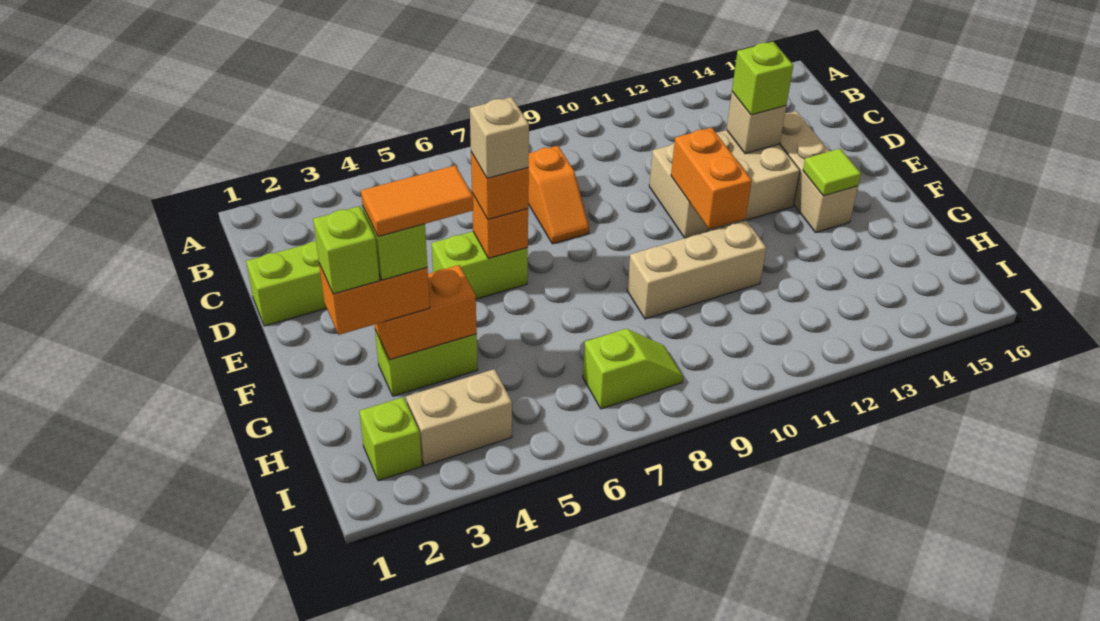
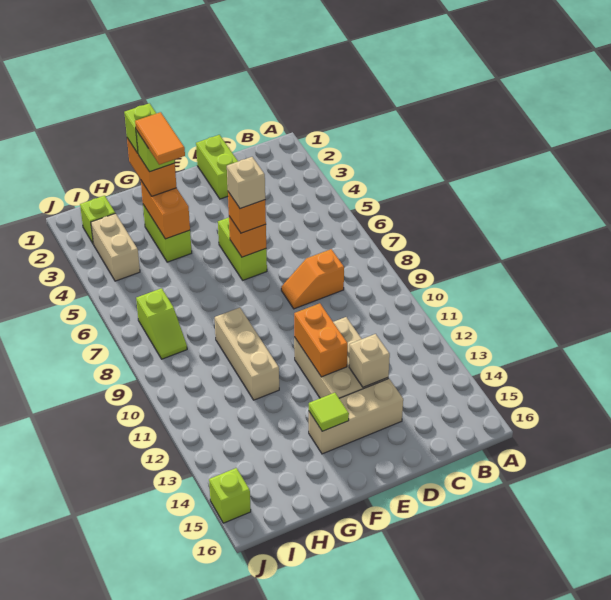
lime 1x1 brick [732,42,793,115] -> lime 1x1 brick moved to [209,468,251,523]
orange 1x2 brick [671,128,752,229] -> orange 1x2 brick turned to [294,303,348,377]

